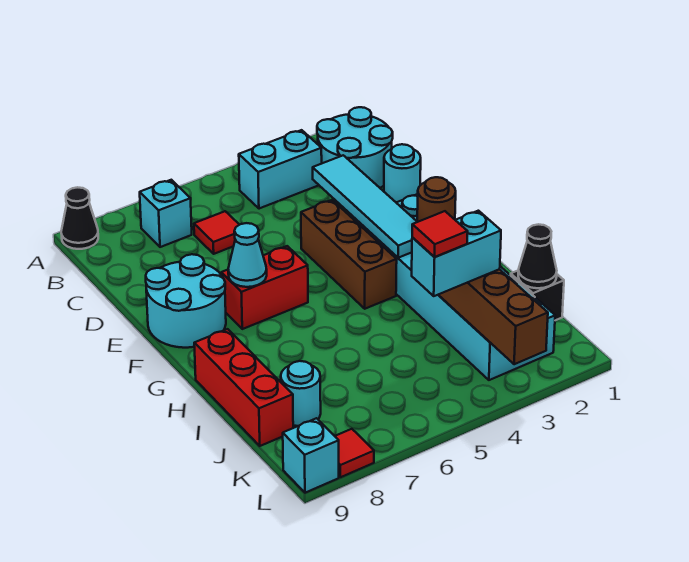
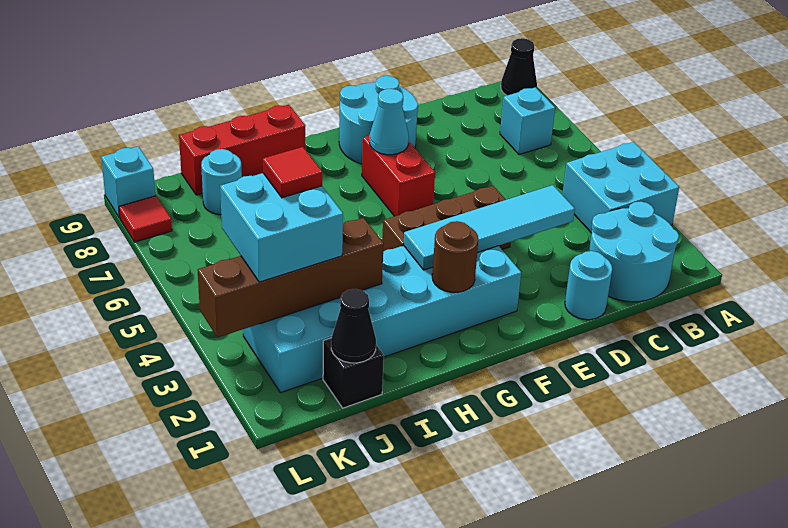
cyan 1x2 brick [239,130,322,209] -> cyan 2x2 brick [562,142,679,233]
red 1x1 tile [194,211,239,254] -> none
cyan 1x2 brick [412,211,501,296] -> cyan 2x2 brick [220,173,343,282]

